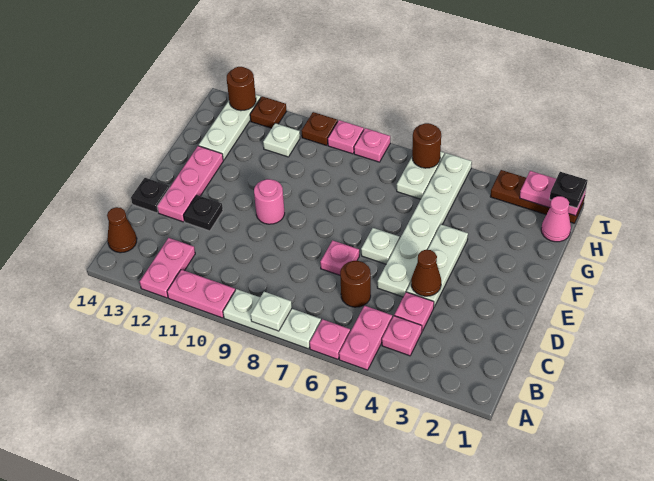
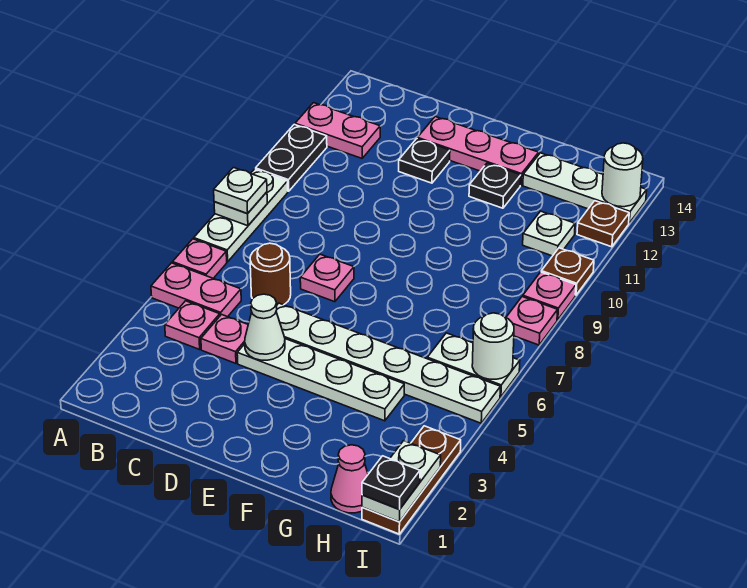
pink 1x2 plate [167,270,235,318] -> black 1x2 plate [256,124,327,191]
brown 1x1 cone [107,207,137,253] -> none
white 1x3 plate [407,225,468,307] -> white 1x4 plate [237,339,404,421]
brown 1x1 cone [411,250,441,296] -> white 1x1 cone [245,294,285,360]
black 1x1 plate [131,178,170,213] -> black 1x1 plate moved to [469,163,521,208]
white 1x1 plate [361,228,400,264] -> white 1x1 plate moved to [214,168,267,213]
pink 1x1 round brick [254,179,285,224] -> none
pink 1x2 plate [520,171,586,216] -> white 1x2 plate [362,441,441,522]
brown 1x1 round brick [412,123,441,168] -> white 1x1 round brick [472,313,514,379]
brown 1x1 round brick [227,67,256,111] -> white 1x1 round brick [602,143,643,207]

